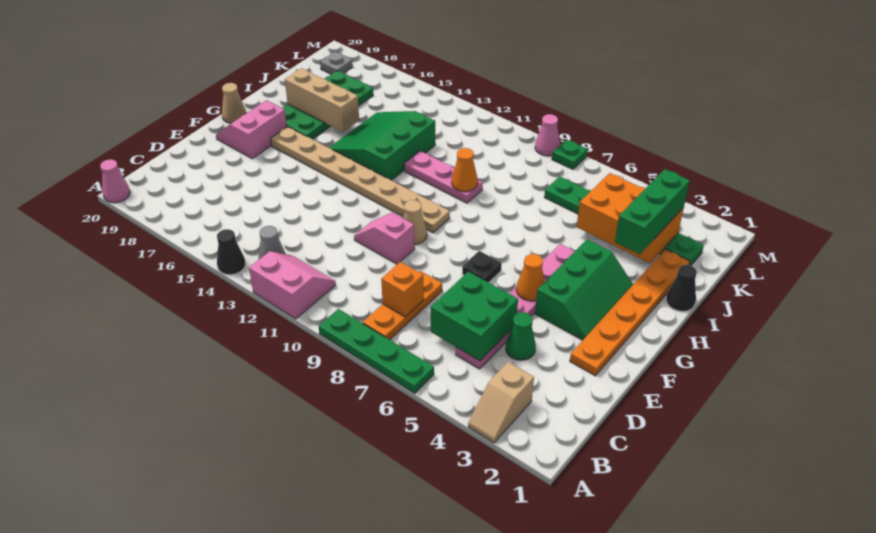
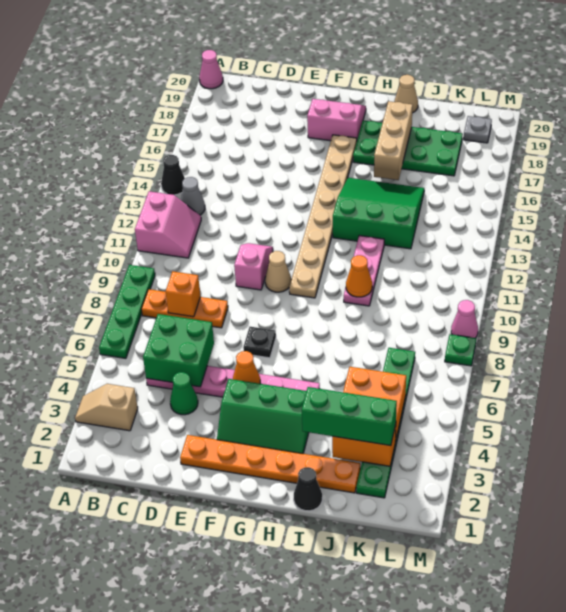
tan 1x1 cone [222,83,246,123] -> tan 1x1 cone moved to [394,75,418,113]

